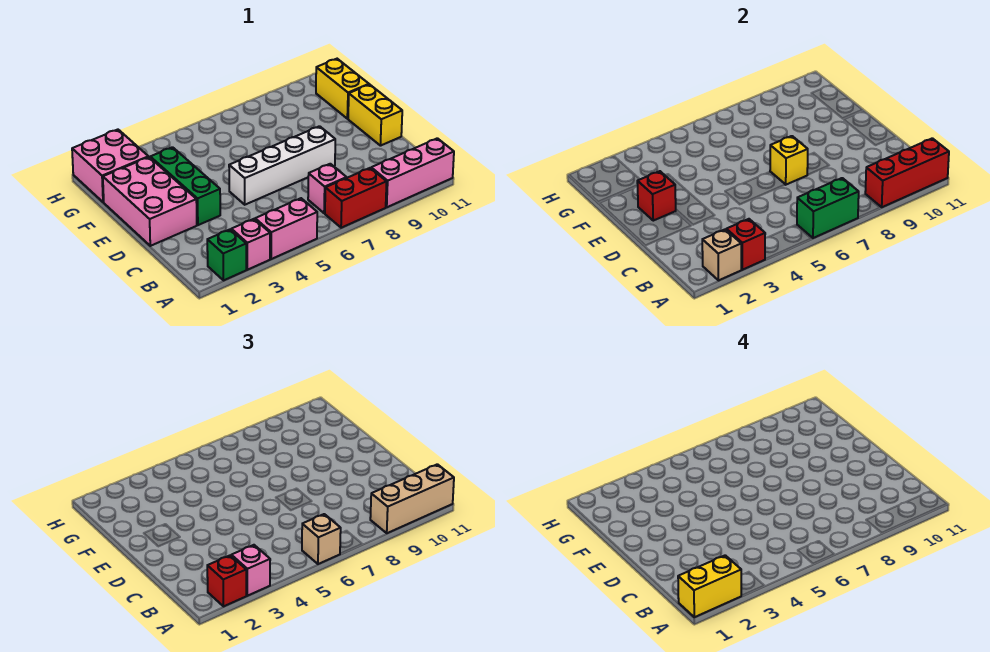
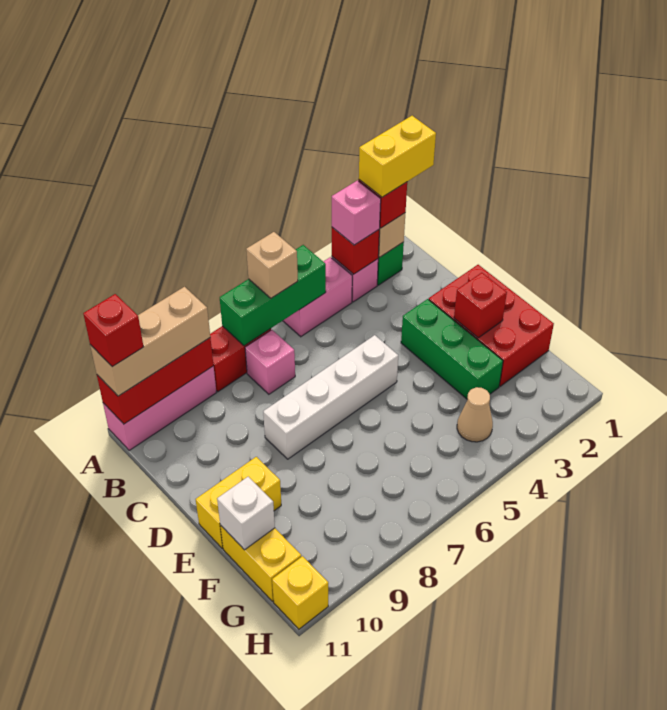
green 1x2 brick [797,178,859,238] -> green 1x3 brick [220,245,326,346]
none -> red 1x1 brick [83,294,143,367]
pink 2x3 brick [103,157,197,246] -> red 2x3 brick [429,265,554,386]
yellow 1x1 brick [770,136,808,185] -> yellow 1x1 brick moved to [272,556,328,629]
yellow 1x2 brick [348,85,402,146] -> yellow 1x2 brick turned to [196,457,281,548]
none -> white 1x1 brick [217,477,275,550]
pink 2x2 brick [72,130,148,202] -> none
none -> tan 1x1 cone [457,387,493,442]

